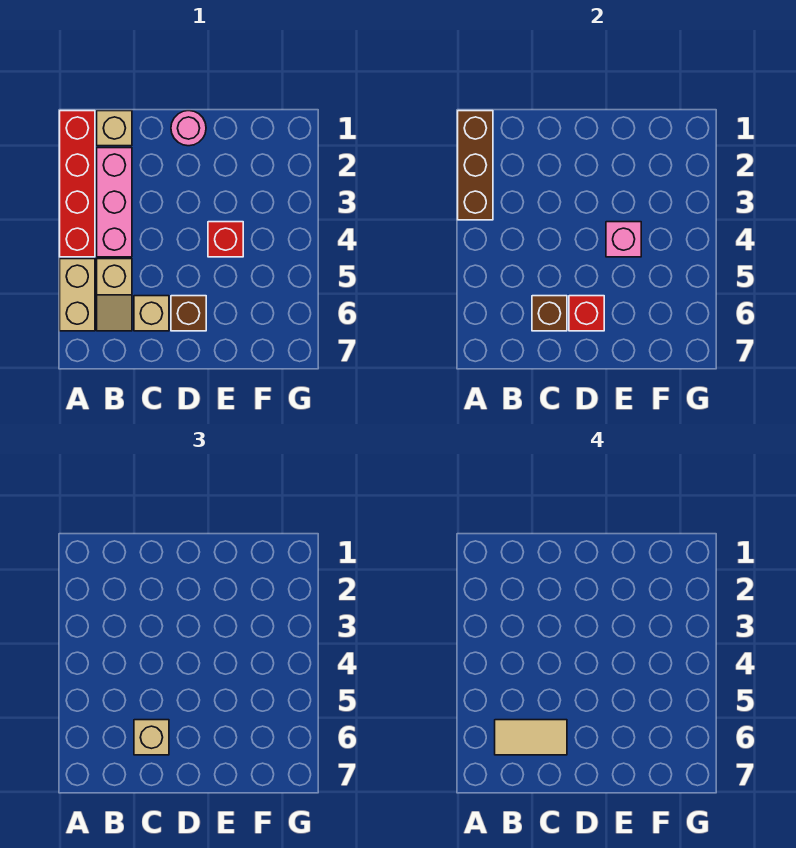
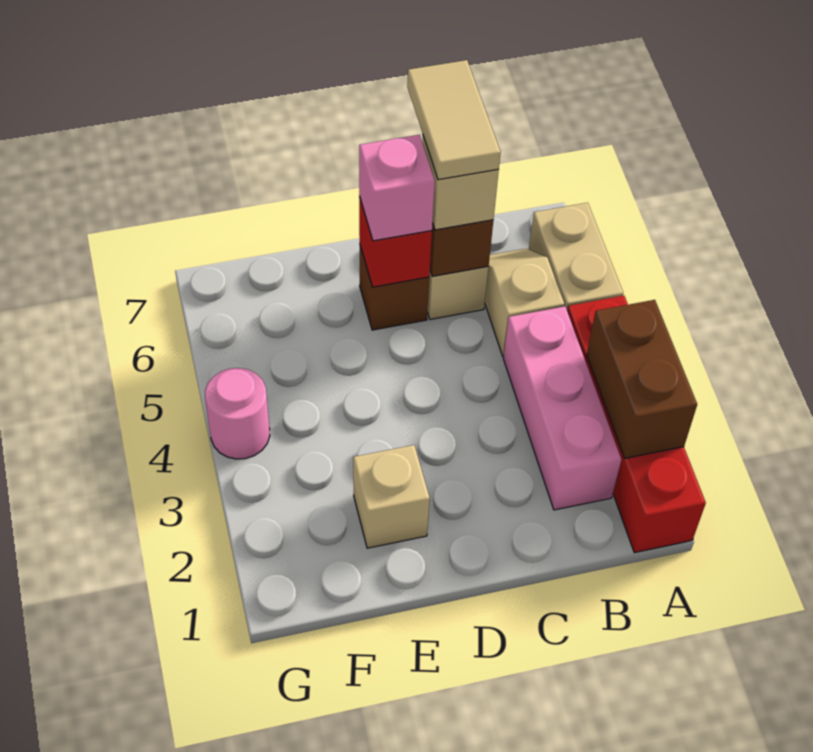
brown 1x3 brick [458,111,493,220] -> brown 1x2 brick [587,300,697,458]
tan 1x1 brick [97,111,132,146] -> tan 1x1 brick moved to [353,445,430,548]
tan 1x2 tile [495,720,567,755] -> tan 1x2 tile turned to [407,60,501,180]
pink 1x1 round brick [171,111,206,146] -> pink 1x1 round brick moved to [205,368,270,459]
red 1x1 brick [208,222,243,257] -> none
pink 1x1 brick [606,222,641,257] -> pink 1x1 brick moved to [359,135,435,241]

